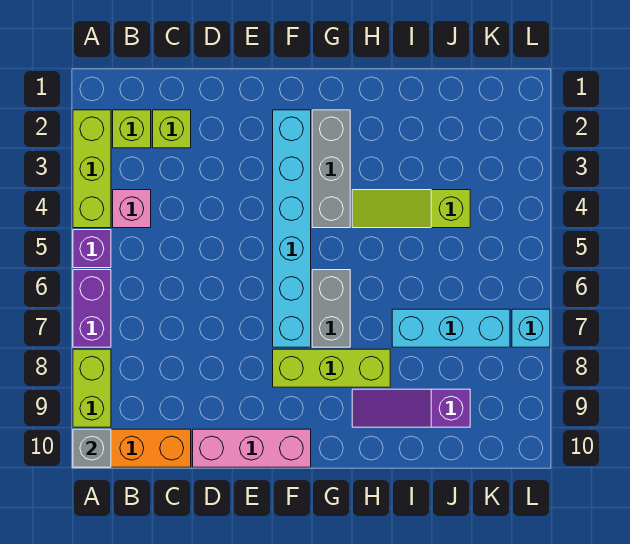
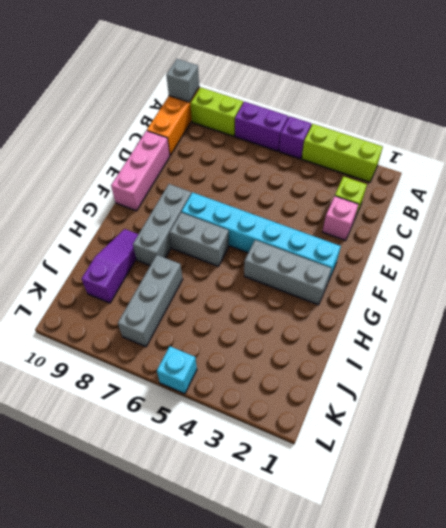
lime 1x1 brick [113,110,151,148] -> none
pink 1x1 brick [113,190,151,228] -> pink 1x1 brick moved to [323,196,359,241]
lime 1x3 brick [273,349,390,387] -> grey 1x3 brick [133,184,191,265]
lime 1x3 slope [352,190,470,228] -> none
cyan 1x3 brick [392,309,510,347] -> grey 1x3 brick [118,255,183,347]
cyan 1x1 brick [512,309,550,347] -> cyan 1x1 brick moved to [157,347,197,394]

